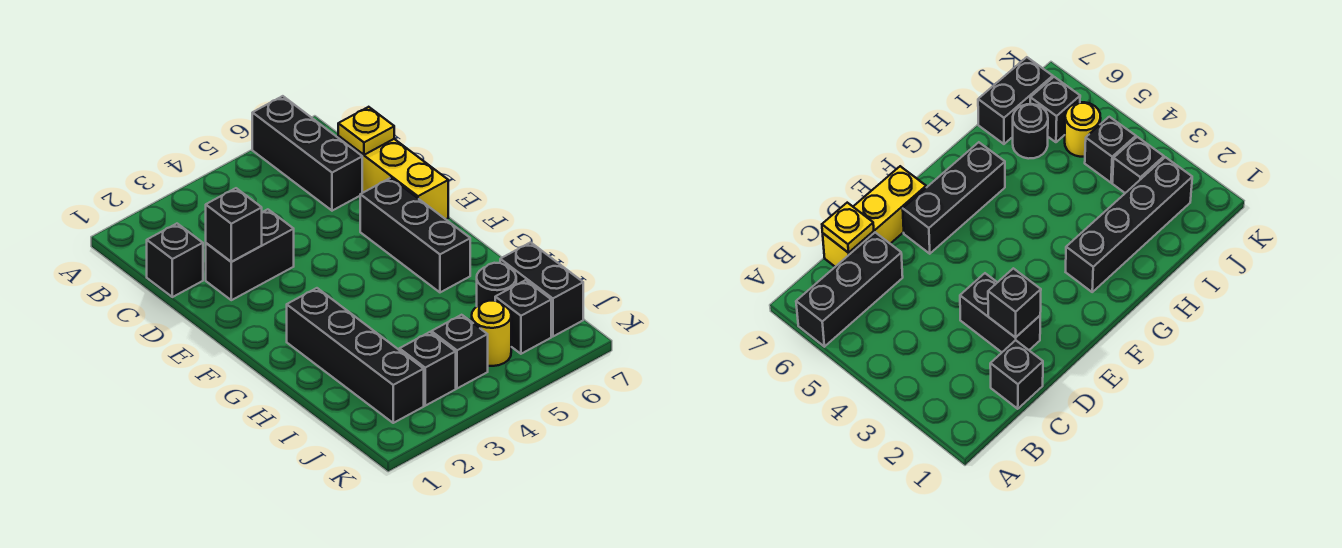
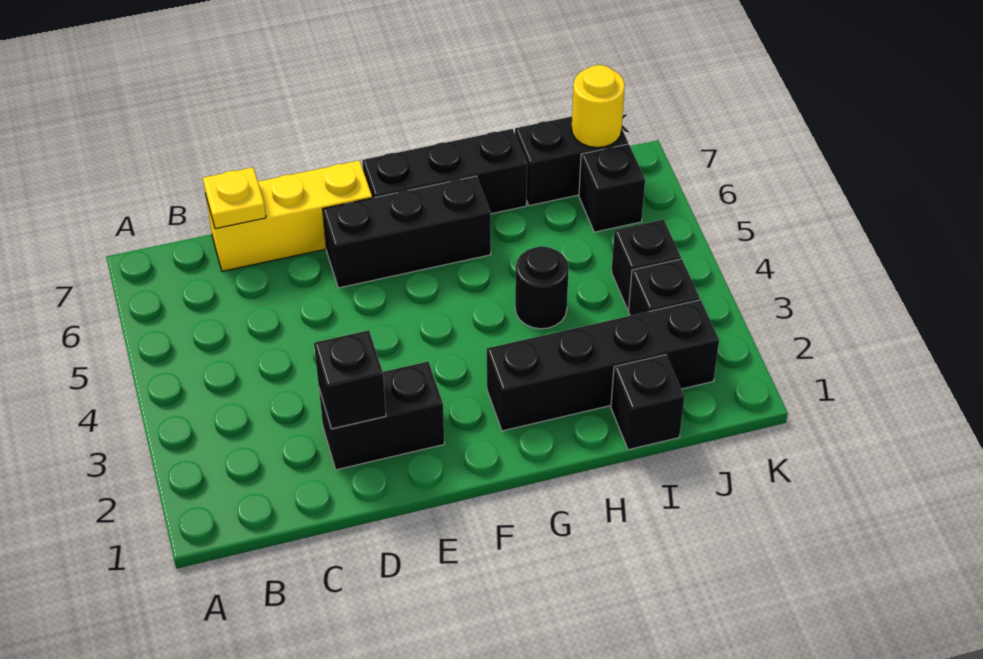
black 1x3 brick [252,96,362,211] -> black 1x3 brick moved to [362,129,527,214]
black 1x1 brick [147,224,203,297] -> black 1x1 brick moved to [611,355,684,450]
black 1x2 brick [206,209,294,300] -> black 1x2 brick turned to [319,362,444,470]
black 1x1 round brick [477,263,516,306] -> black 1x1 round brick moved to [515,246,569,329]
yellow 1x1 round brick [472,301,511,366] -> yellow 1x1 round brick moved to [572,65,625,148]

